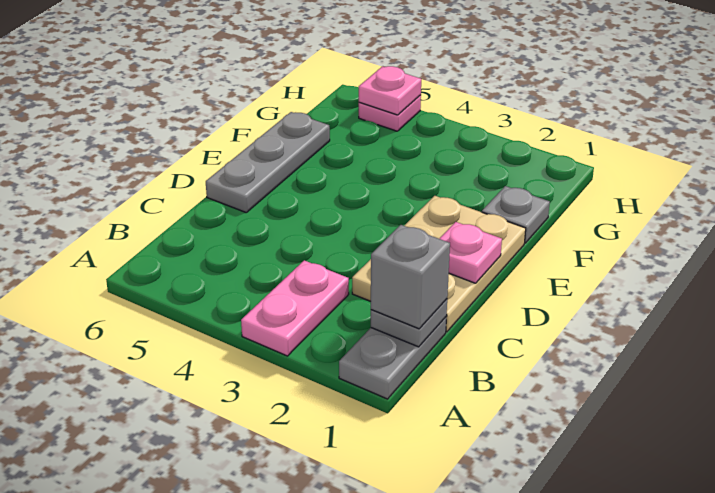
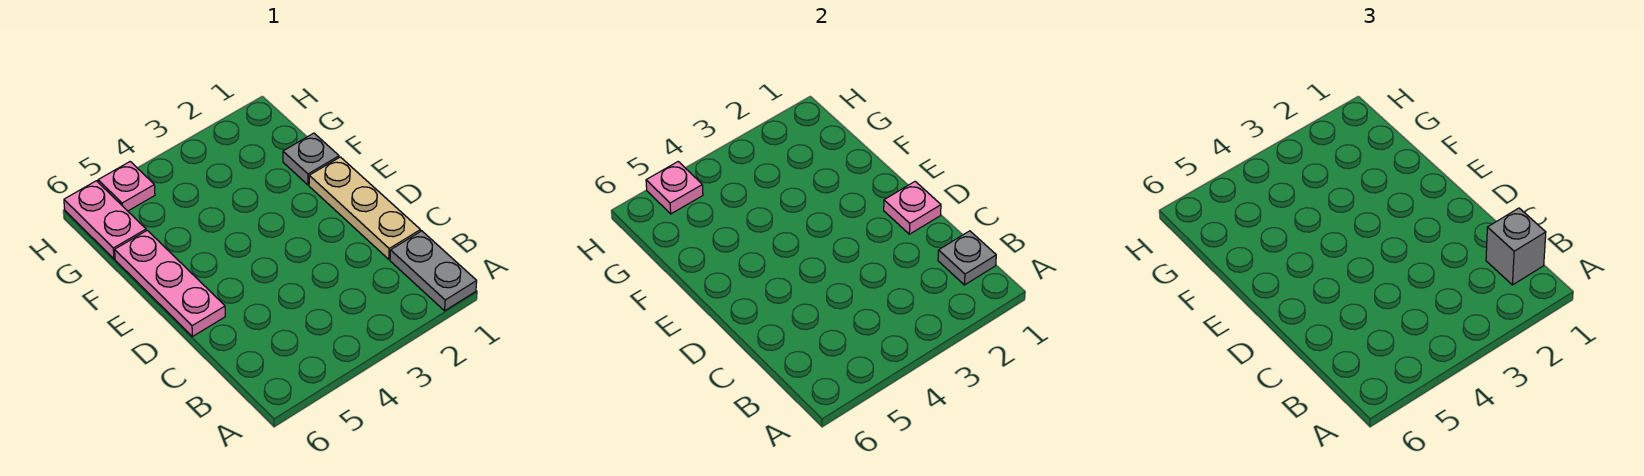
pink 1x2 plate [241,260,349,356] -> pink 1x2 plate moved to [64,181,146,259]
tan 2x3 plate [352,196,526,332] -> tan 1x3 plate [309,157,420,259]
grey 1x3 plate [206,112,330,212] -> pink 1x3 plate [115,230,225,336]

